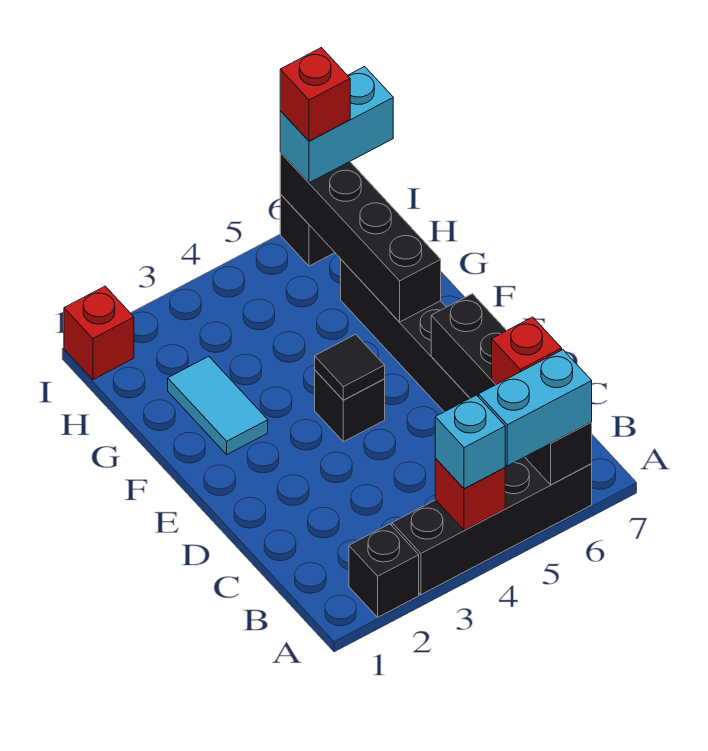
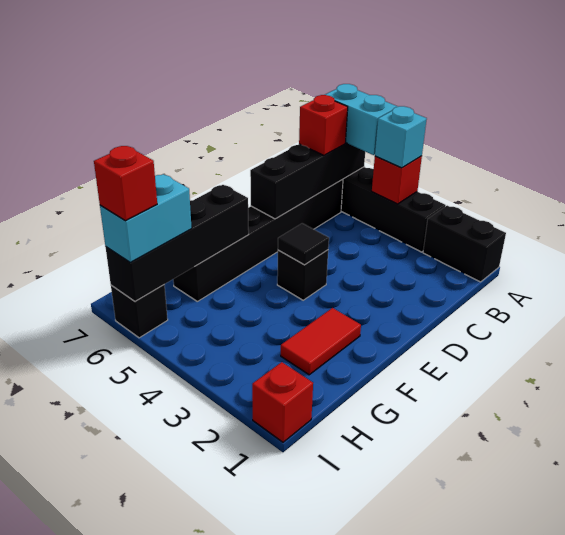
black 1x1 brick [349,524,419,617] -> black 1x2 brick [423,206,506,282]
cyan 1x2 tile [168,356,268,454] -> red 1x2 tile [281,308,361,375]
cyan 1x2 brick [280,66,393,183] -> cyan 1x2 brick turned to [100,174,192,262]

